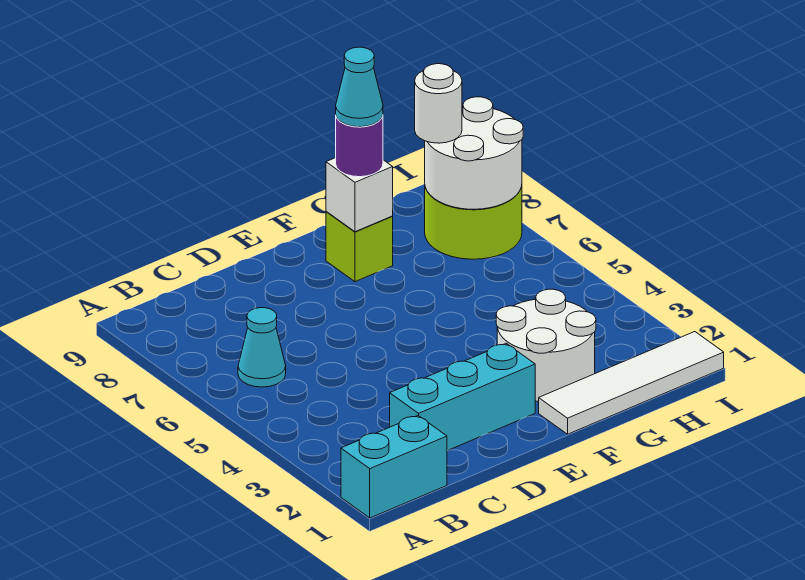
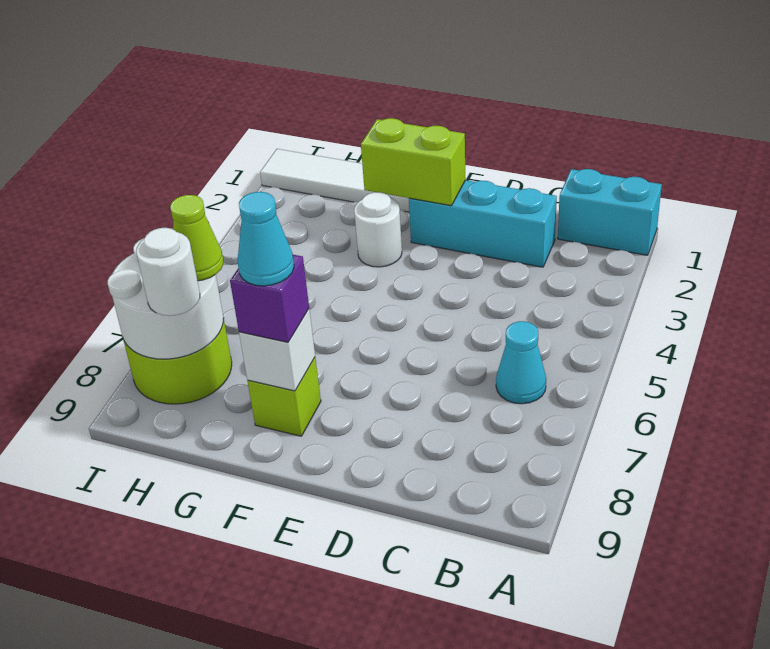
none -> lime 1x2 brick [361,118,466,206]
white 2x2 round brick [496,289,596,401] -> white 1x1 round brick [354,192,402,267]
purple 1x1 round brick [336,116,383,177] -> purple 1x1 brick [230,255,309,342]
none -> lime 1x1 cone [170,195,223,281]

